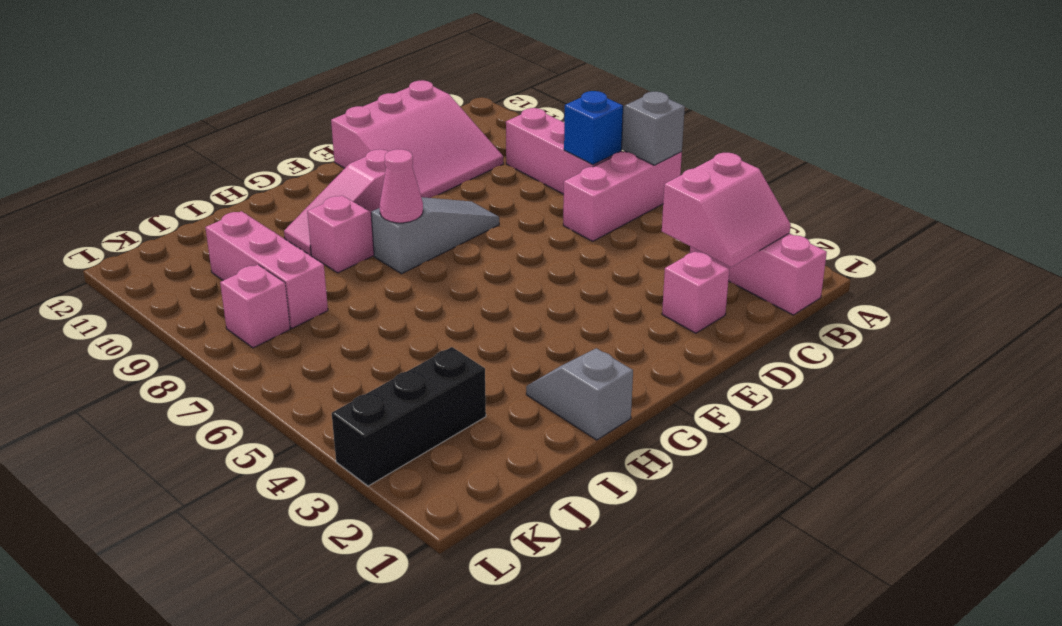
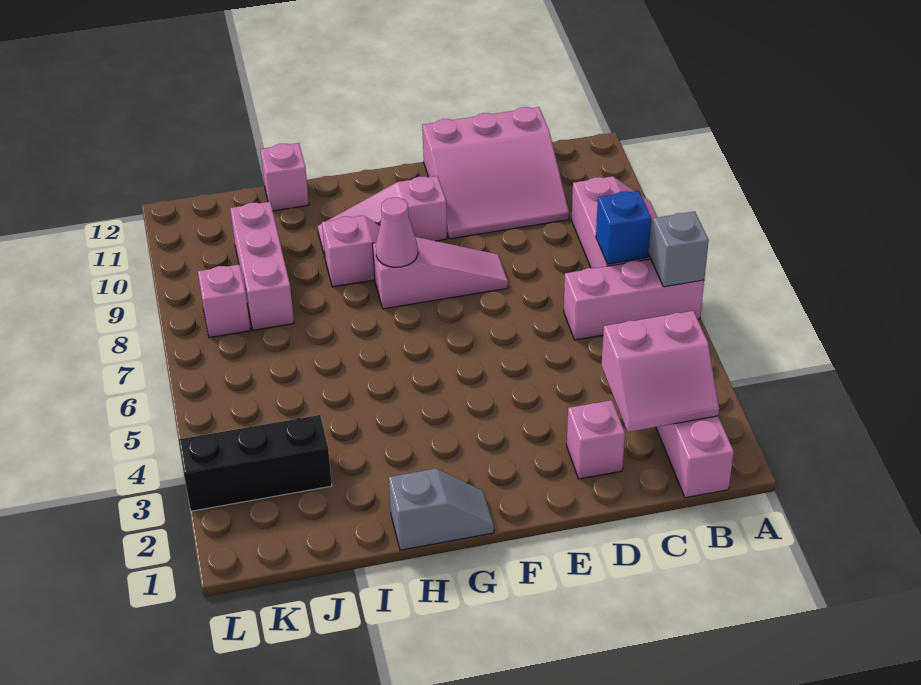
grey 1x3 slope [371,197,499,274] -> pink 1x3 slope [373,237,508,309]
grey 1x2 slope [526,348,633,440] -> grey 1x2 slope turned to [389,469,494,550]
none -> pink 1x1 brick [260,143,309,211]

